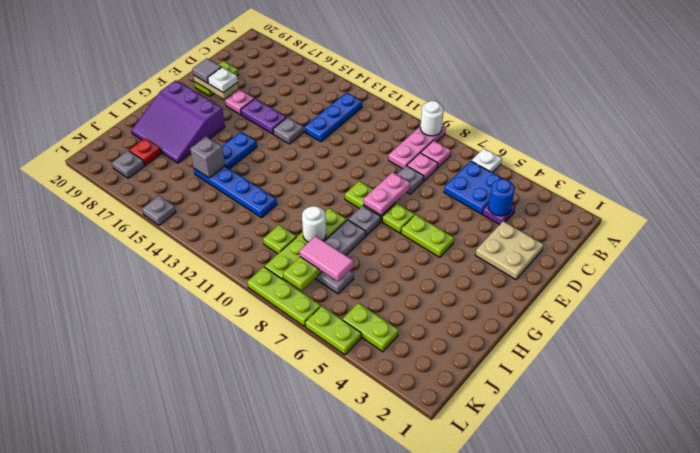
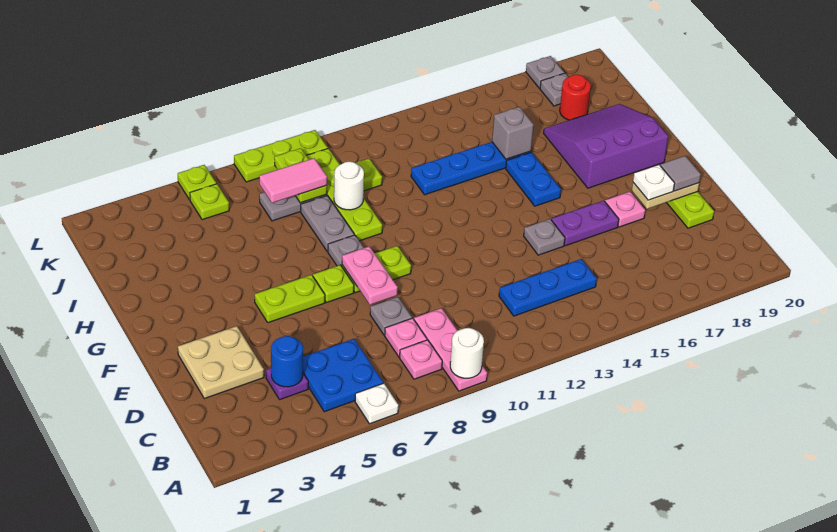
blue 1x3 plate [305,93,363,142] -> blue 1x3 plate turned to [499,259,597,316]
red 1x1 plate [129,138,161,165] -> red 1x1 round brick [560,75,591,120]
lime 1x2 plate [343,303,399,352] -> lime 1x1 plate [190,184,229,220]
lime 1x2 plate [305,306,361,355] -> lime 1x1 plate [178,165,216,200]
grey 1x1 plate [142,196,176,225] -> grey 1x1 plate moved to [526,56,564,88]

